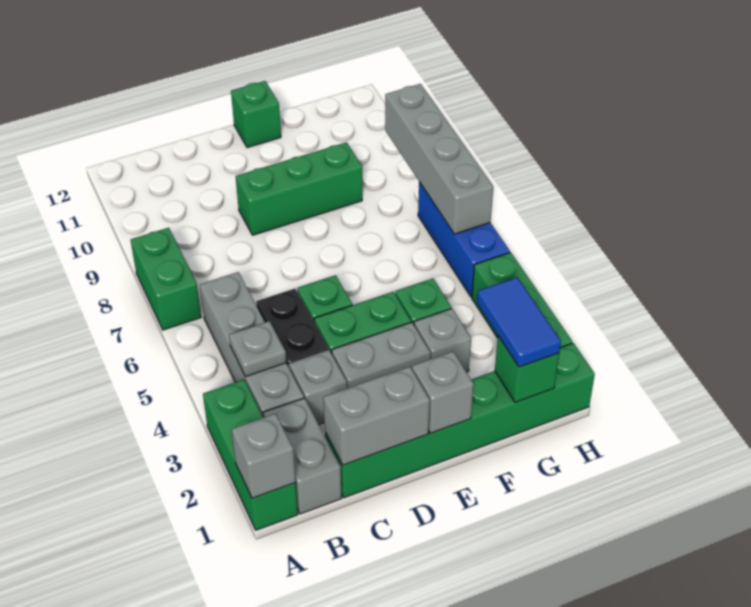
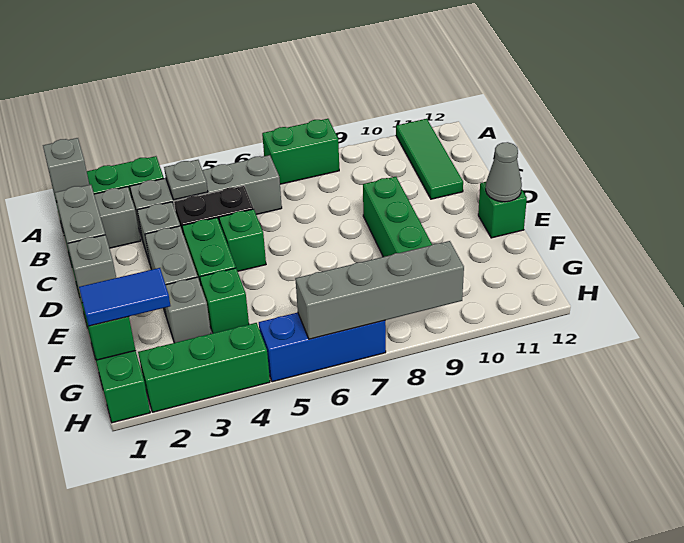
none -> green 1x3 tile [396,119,463,199]
none -> grey 1x1 cone [486,142,522,202]

